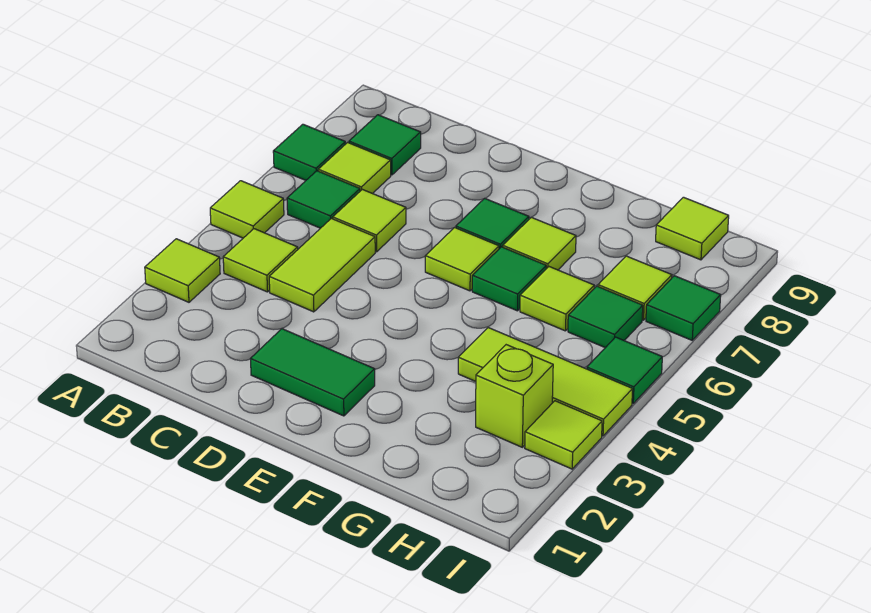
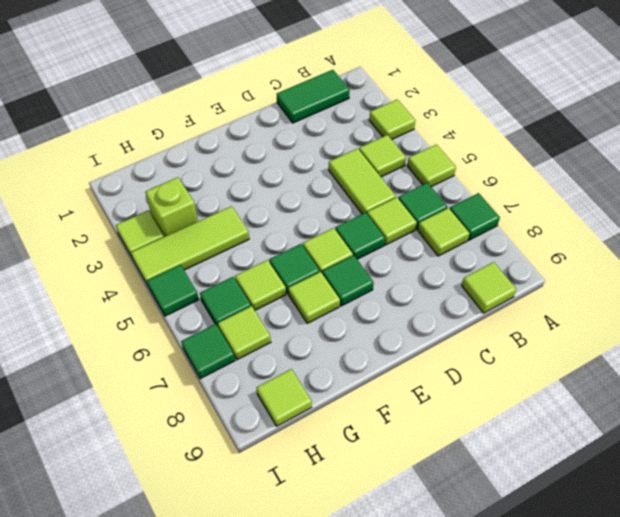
green 1x1 tile [349,115,421,175] -> green 1x1 tile moved to [335,212,385,259]
none -> lime 1x1 tile [462,262,516,313]
green 1x2 tile [251,329,375,416] -> green 1x2 tile moved to [277,70,350,123]

